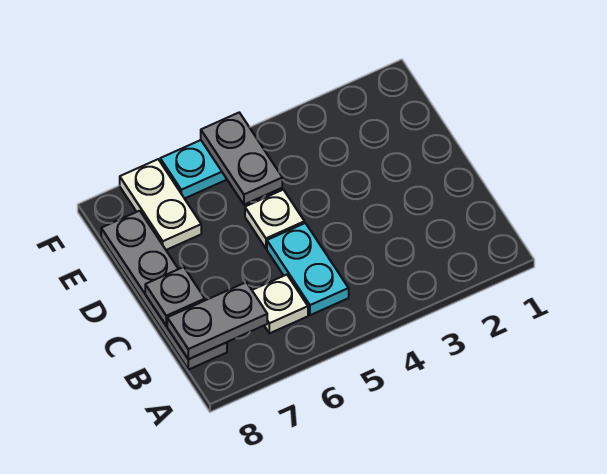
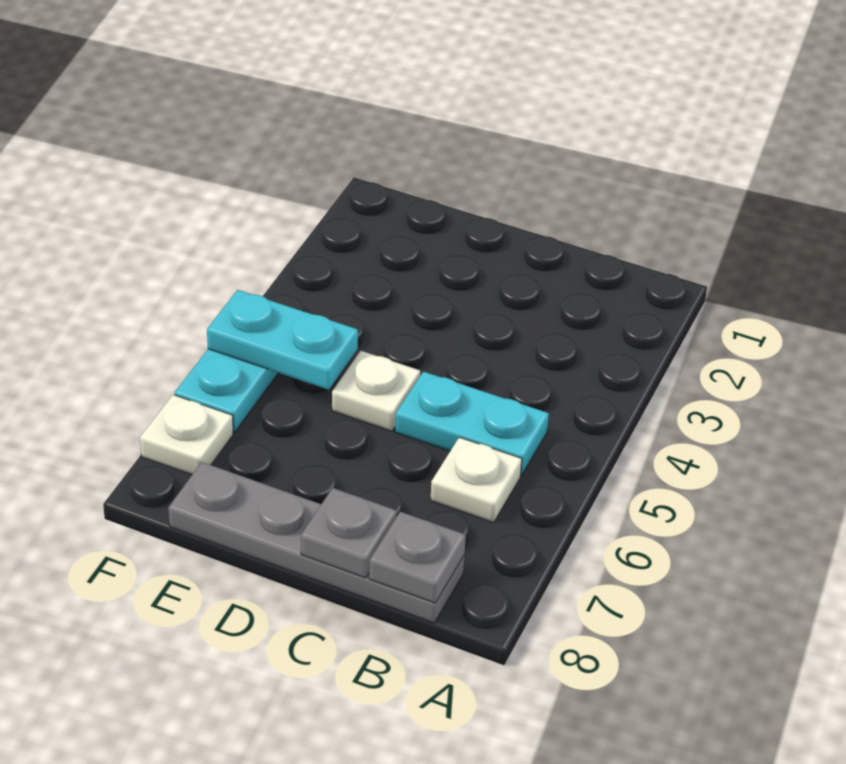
grey 1x2 plate [167,282,267,359] -> grey 1x1 plate [369,512,466,603]
grey 1x2 plate [201,113,282,205] -> cyan 1x2 plate [207,290,358,390]
white 1x2 plate [120,159,201,250] -> white 1x1 plate [140,395,233,475]

